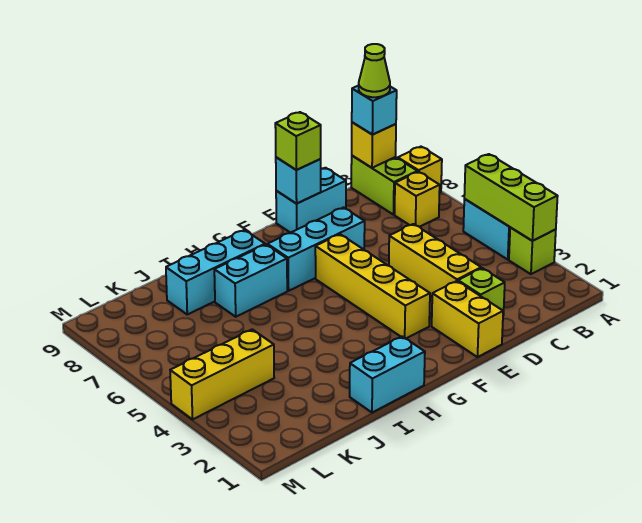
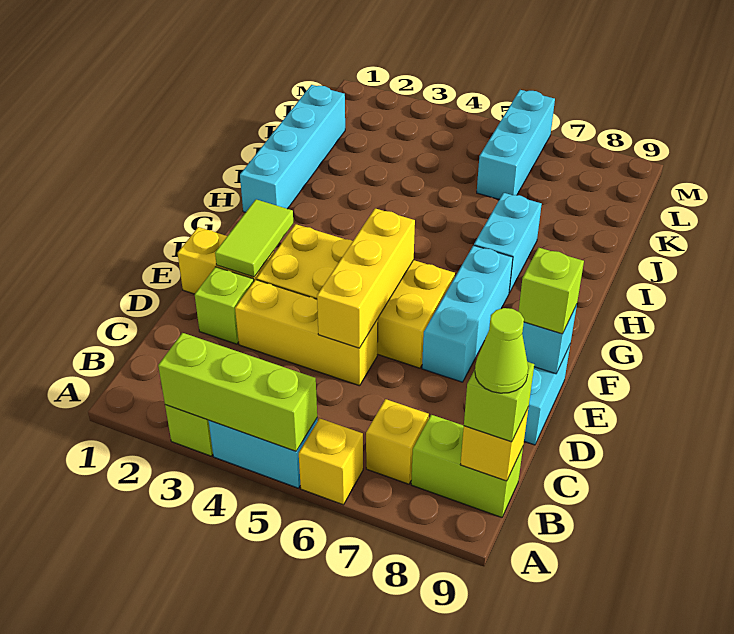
yellow 1x1 brick [398,147,442,192] -> yellow 1x1 brick moved to [299,419,363,505]
cyan 1x1 brick [352,85,397,135] -> lime 1x1 brick [464,362,534,442]
none -> lime 1x2 tile [215,199,293,277]
yellow 1x4 brick [315,234,430,338] -> yellow 2x4 brick [256,224,455,368]
cyan 1x2 brick [350,336,425,413] -> cyan 1x4 brick [240,85,345,212]
cyan 1x3 brick [166,230,265,314] -> cyan 1x3 brick moved to [477,90,555,199]
yellow 1x3 brick [170,329,274,419] -> yellow 1x3 brick moved to [317,208,415,348]

